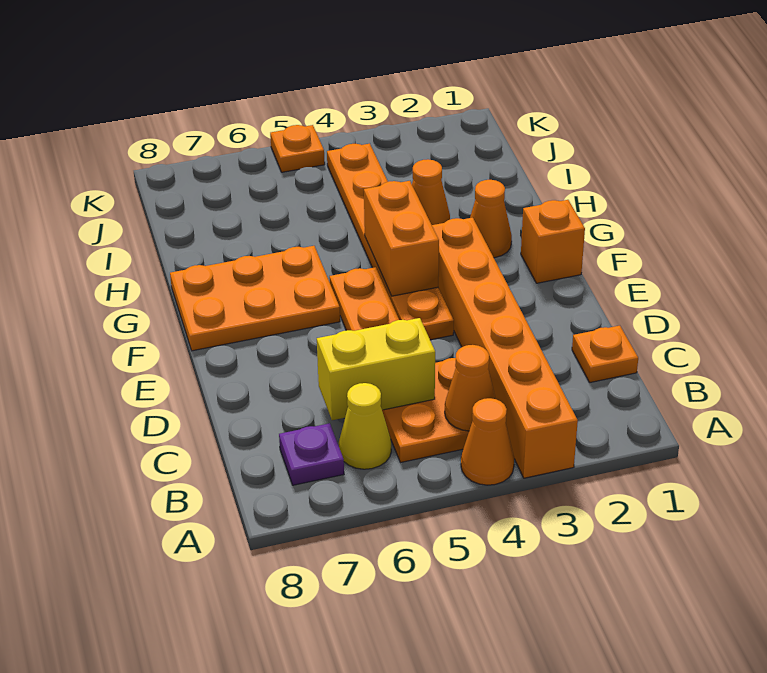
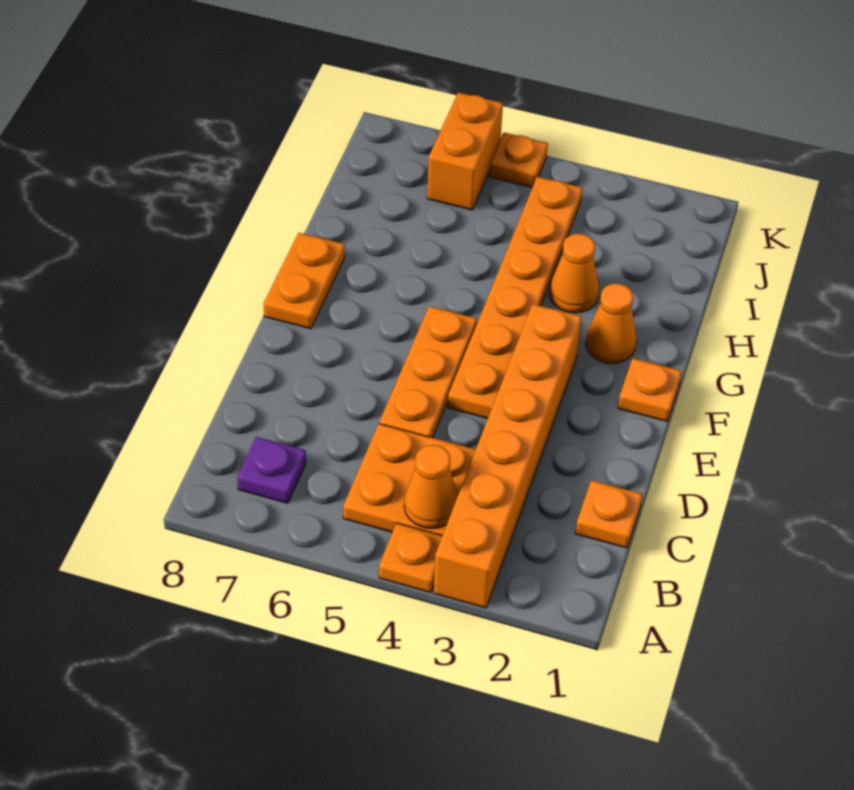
orange 1x1 cone [461,398,514,485] -> orange 1x1 plate [379,523,442,593]
yellow 1x1 cone [339,383,391,469] -> none
yellow 1x2 brick [317,318,435,420] -> none
orange 1x1 brick [521,200,585,283] -> orange 1x1 plate [618,358,682,421]
orange 1x2 brick [364,181,439,296] -> orange 1x2 brick moved to [427,92,503,210]
orange 2x3 plate [170,246,340,351] -> orange 1x2 plate [264,233,345,329]

